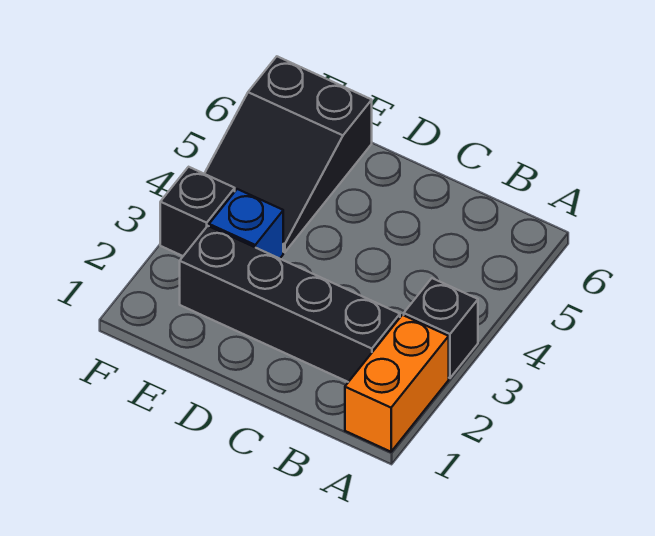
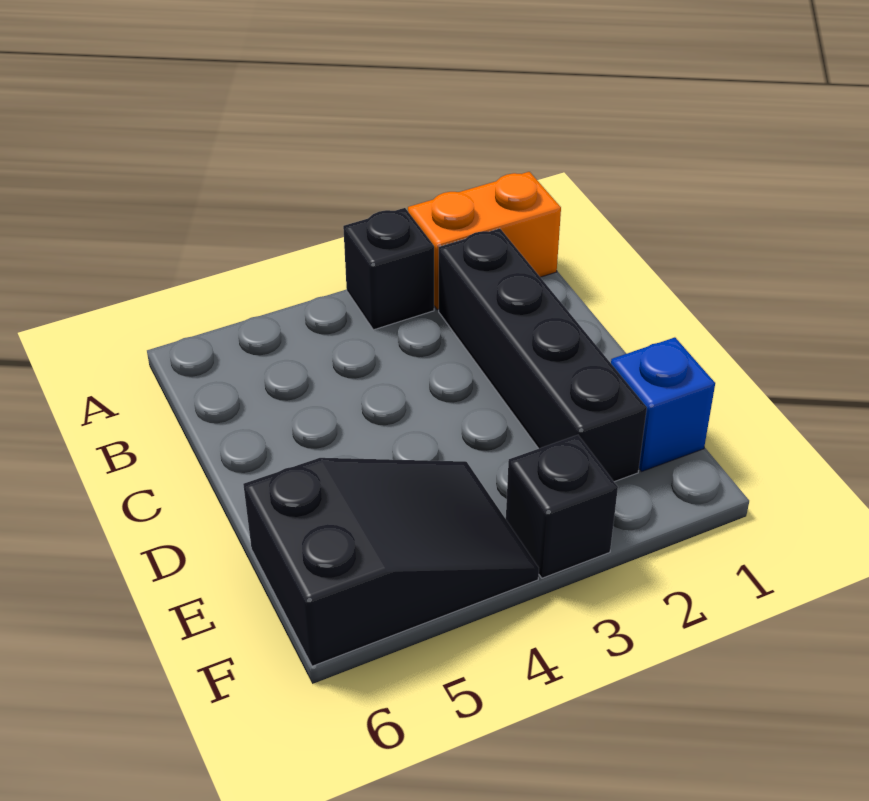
blue 1x1 brick [209,189,283,259] -> blue 1x1 brick moved to [611,337,715,472]

